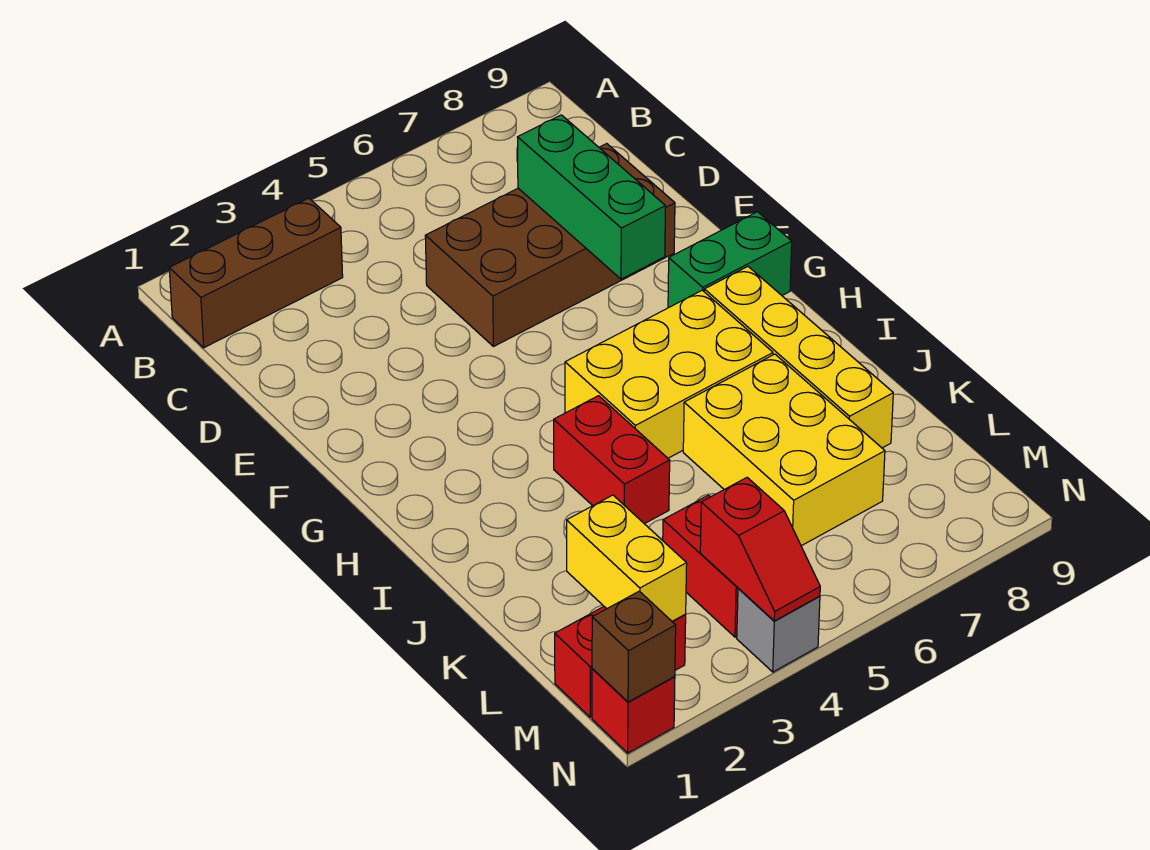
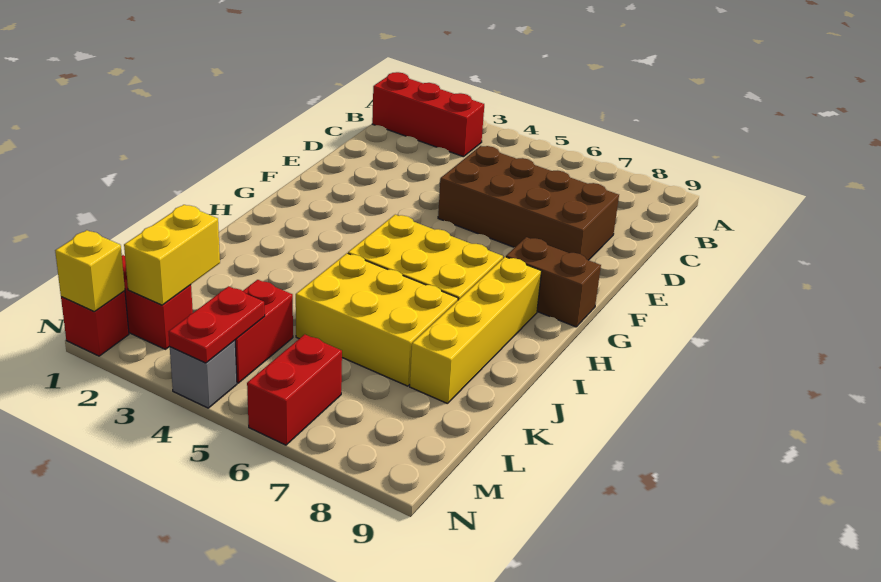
brown 1x3 brick [169,198,343,348] -> red 1x3 brick [372,72,484,157]
green 1x3 brick [518,115,665,279] -> none
green 1x2 brick [668,212,792,308] -> brown 1x2 brick [506,237,601,327]
red 1x2 brick [554,396,670,524] -> red 1x2 brick moved to [247,334,342,445]
yellow 2x3 brick [683,354,885,546] -> yellow 2x3 brick turned to [296,253,458,386]
red 1x2 slope [700,478,820,621] -> red 1x2 plate [169,286,265,363]
brown 1x1 brick [592,591,676,702] -> yellow 1x1 brick [55,230,125,312]

